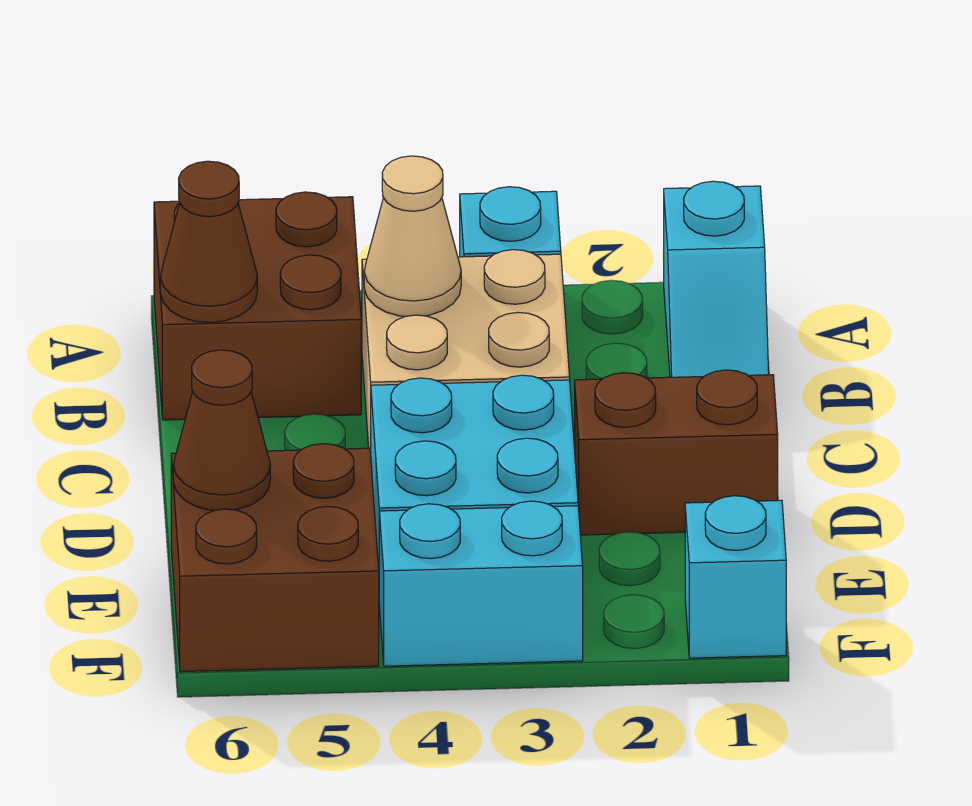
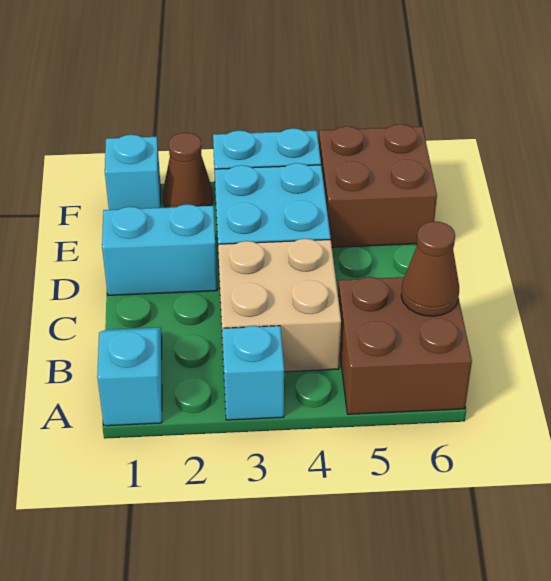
tan 1x1 cone [364,156,461,316] -> none
brown 1x2 brick [575,370,778,535] -> cyan 1x2 brick [102,204,217,295]
brown 1x1 cone [173,350,270,510] -> brown 1x1 cone moved to [163,133,213,208]

